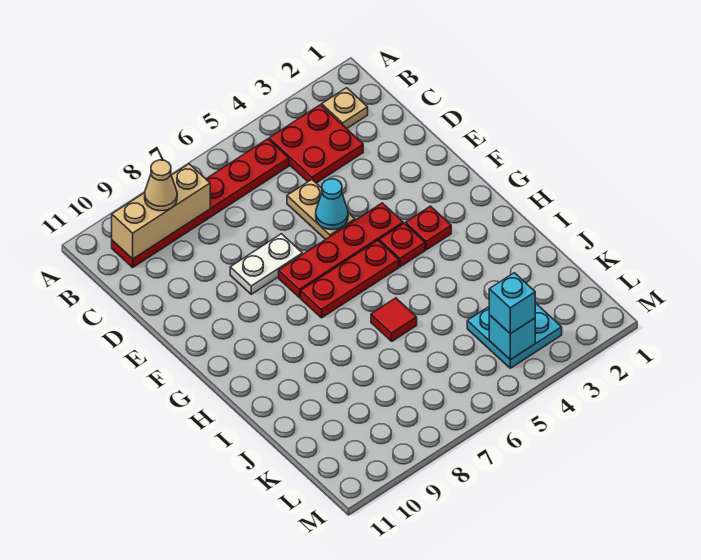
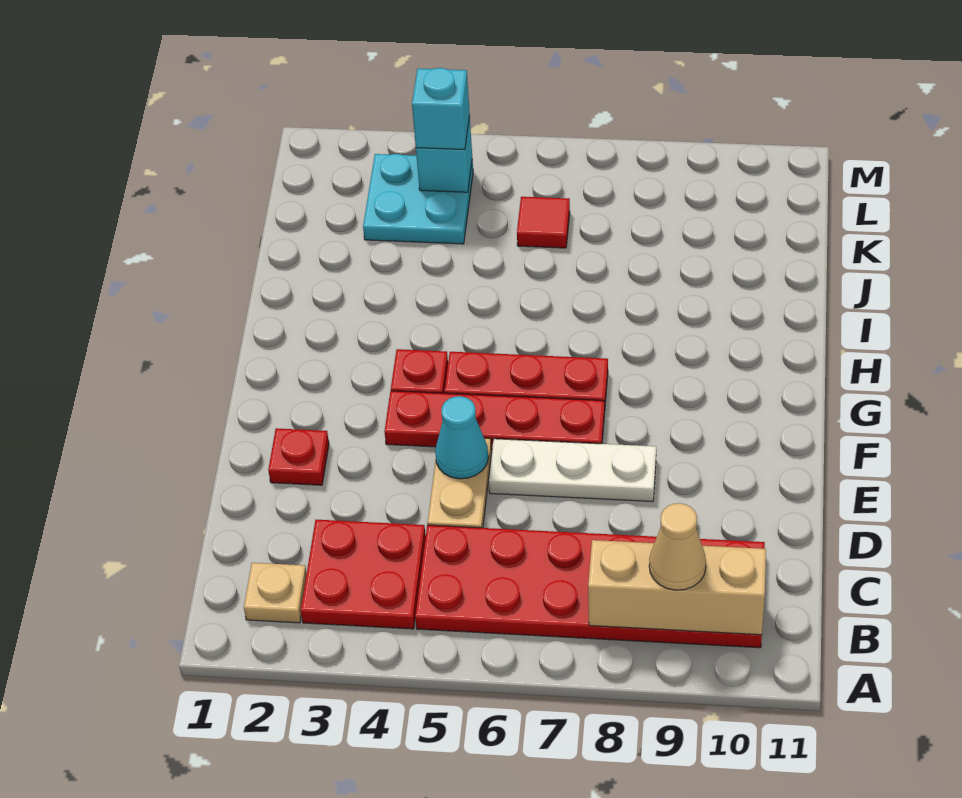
red 1x6 plate [112,139,289,267] -> red 2x6 plate [415,525,765,648]
white 1x2 plate [230,234,302,294] -> white 1x3 plate [489,439,656,502]
red 1x1 plate [406,206,451,250] -> red 1x1 plate moved to [268,428,329,485]
red 1x1 tile [371,298,417,341] -> red 1x1 tile moved to [517,197,570,248]

